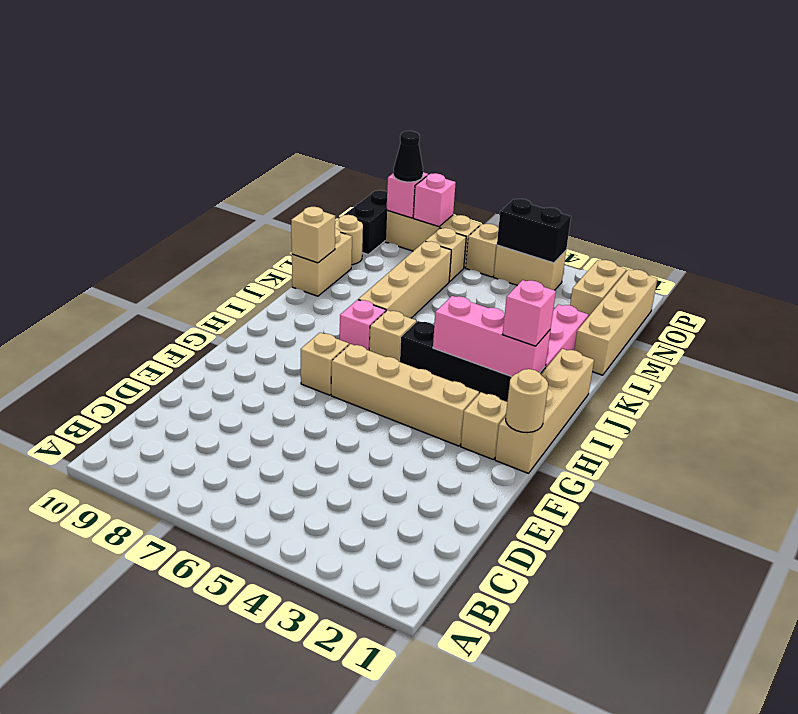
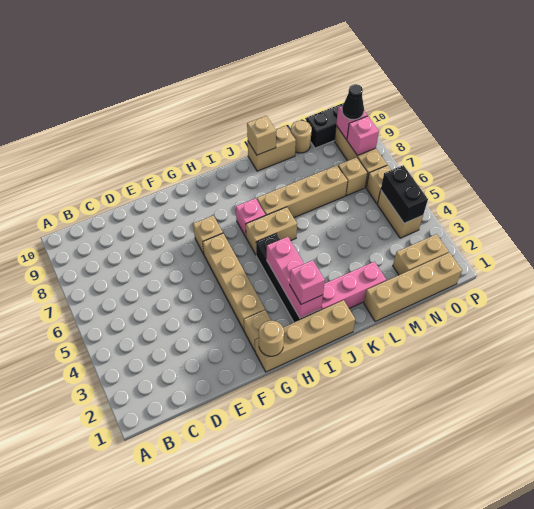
tan 1x1 brick [369,310,416,362] -> tan 1x2 brick [246,207,297,255]

